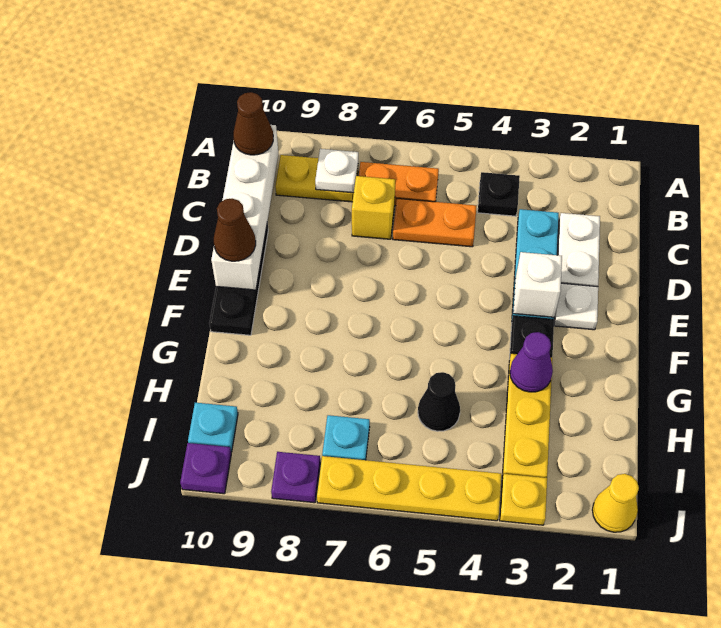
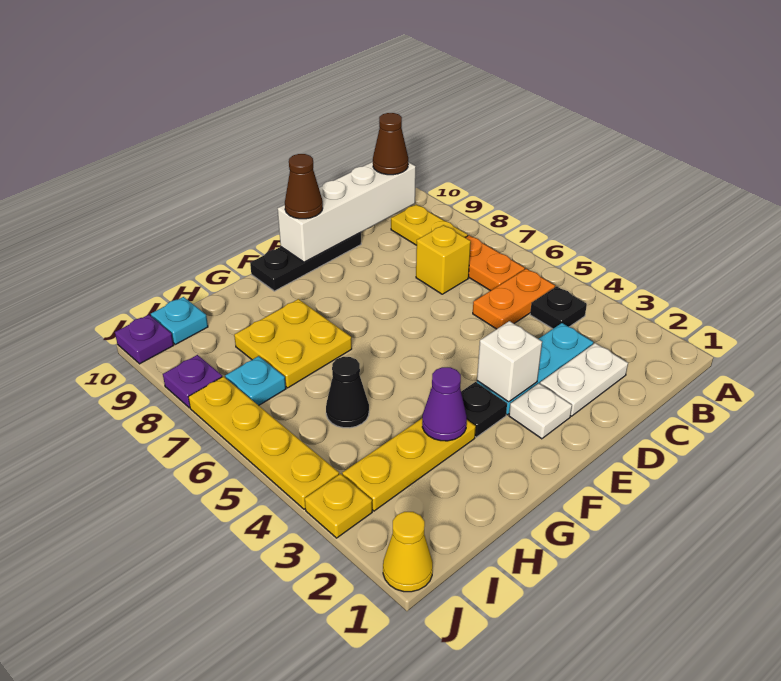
white 1x1 plate [315,149,358,193] -> none
orange 1x2 plate [393,199,476,247] -> orange 1x2 plate turned to [473,269,555,329]
none -> yellow 2x2 plate [234,299,352,388]

